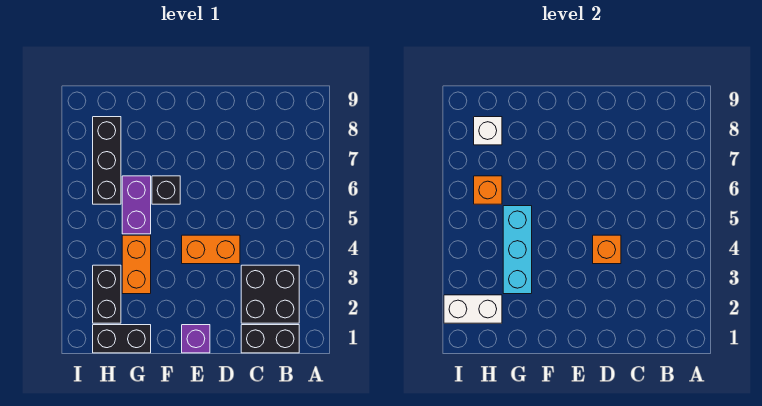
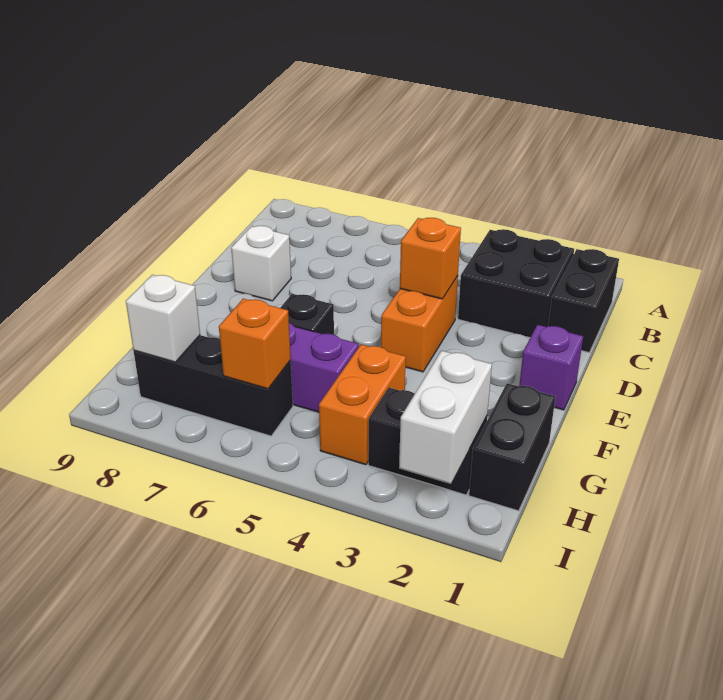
none -> white 1x1 brick [231,226,291,301]
orange 1x2 brick [122,235,151,294] -> orange 1x2 brick turned to [319,344,406,465]
cyan 1x3 brick [503,206,532,294] -> none

